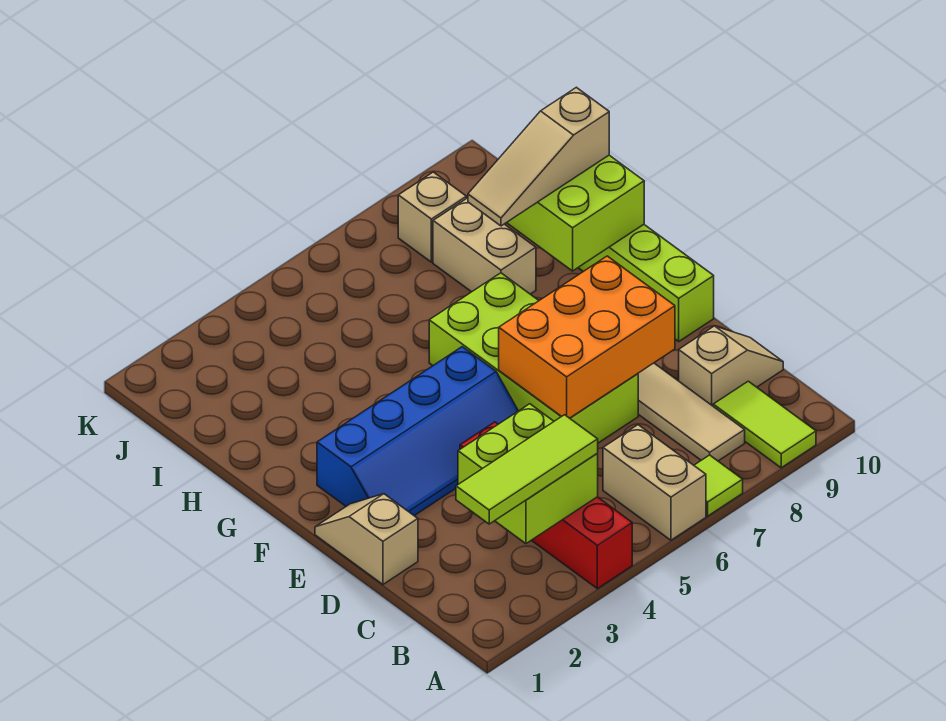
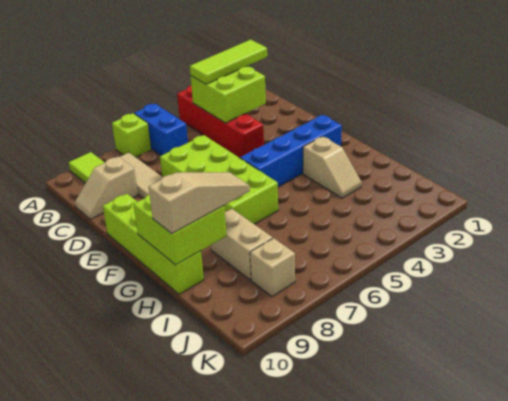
tan 1x2 brick [603,425,706,540] -> blue 1x2 brick [134,104,188,156]
lime 1x1 tile [694,455,743,516] -> lime 1x1 brick [112,113,151,157]
tan 1x2 slope [315,494,418,584] -> tan 1x2 slope moved to [303,136,362,198]
orange 2x3 brick [499,256,675,418] -> none

